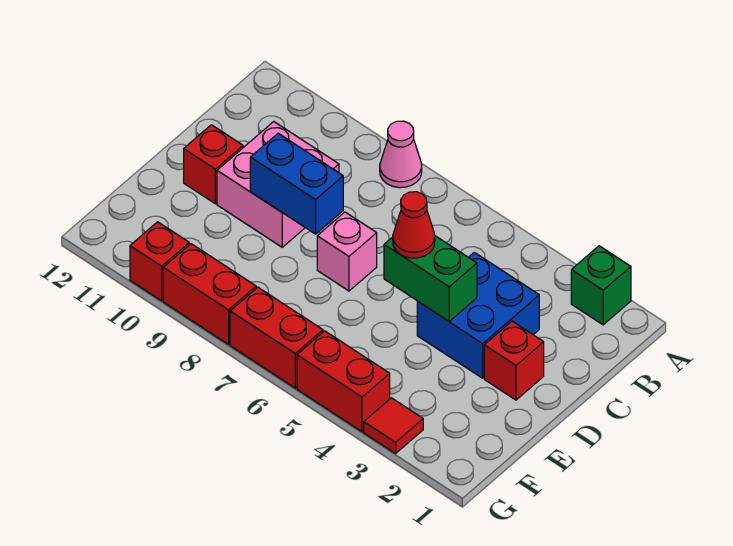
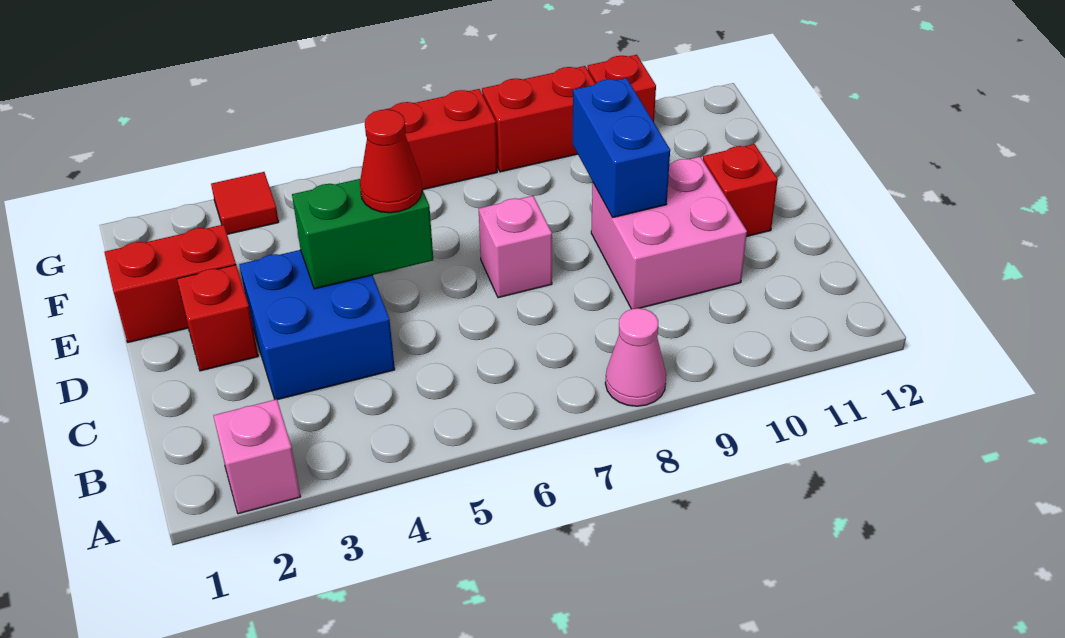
green 1x1 brick [571,246,631,325] -> pink 1x1 brick [213,399,301,514]
blue 1x2 brick [250,133,343,234] -> blue 1x2 brick turned to [573,78,670,217]
red 1x2 brick [297,331,390,432] -> red 1x2 brick moved to [104,224,236,342]

